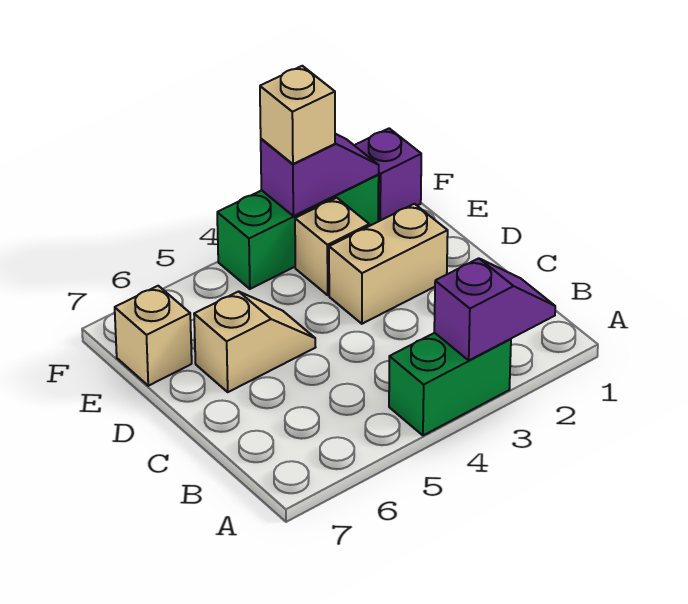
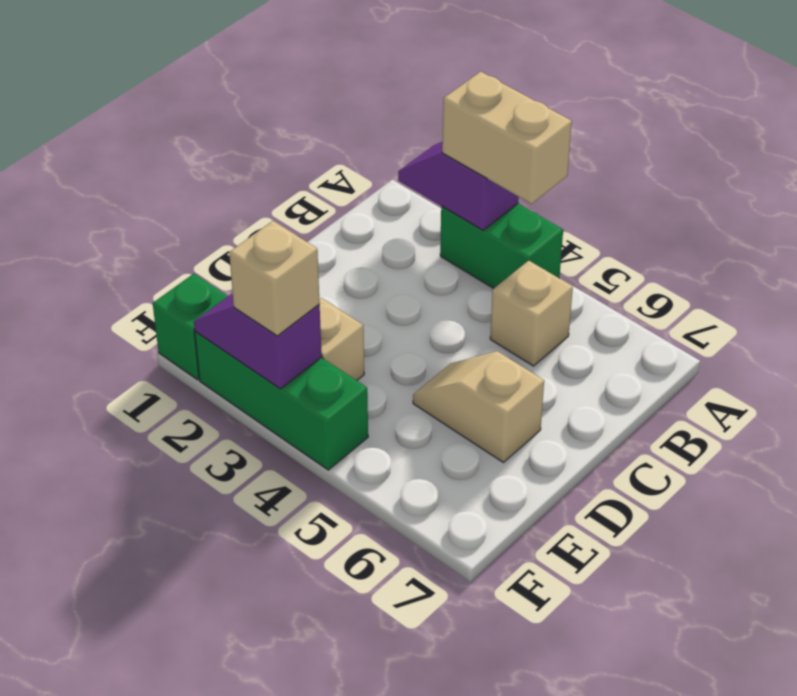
tan 1x2 brick [329,204,448,324] -> tan 1x2 brick moved to [442,72,572,204]
tan 1x1 brick [115,286,192,386] -> tan 1x1 brick moved to [490,260,573,366]
purple 1x1 brick [354,128,421,221] -> green 1x1 brick [153,274,228,380]

